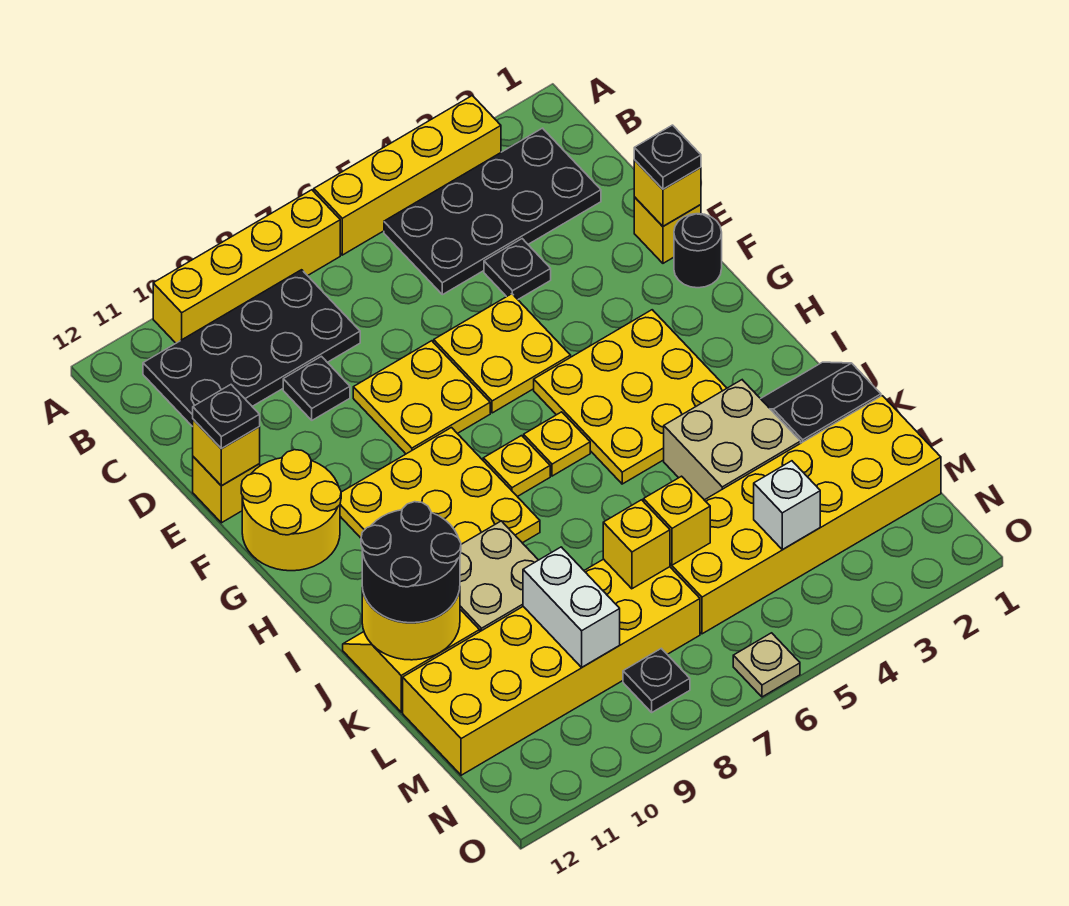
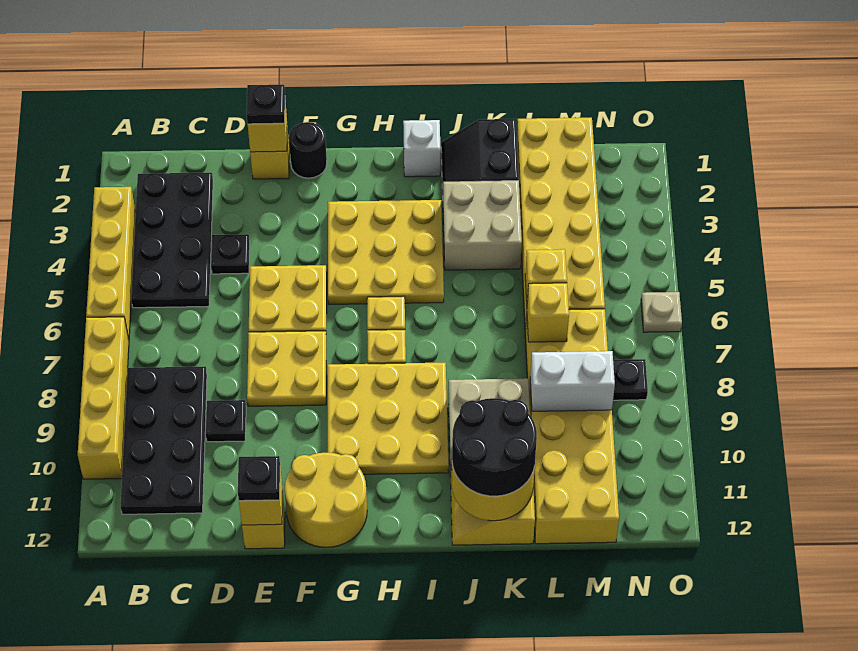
white 1x1 brick [754,461,820,549] -> white 1x1 brick moved to [403,120,441,177]

